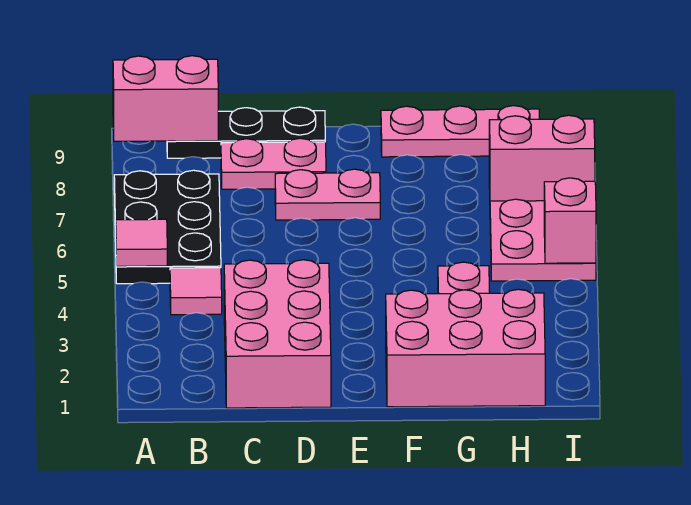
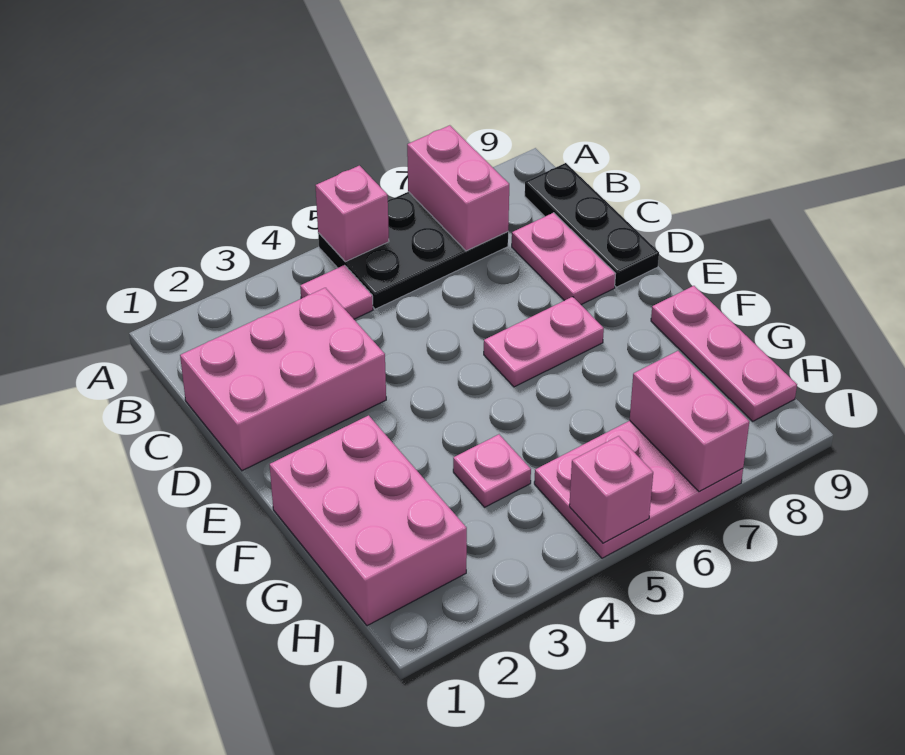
pink 1x1 tile [116,219,167,266] -> pink 1x1 brick [315,166,389,262]
pink 1x2 brick [113,56,218,141] -> pink 1x2 brick moved to [407,125,509,251]
pink 1x2 plate [275,169,380,220] -> pink 1x2 plate turned to [484,297,604,387]

